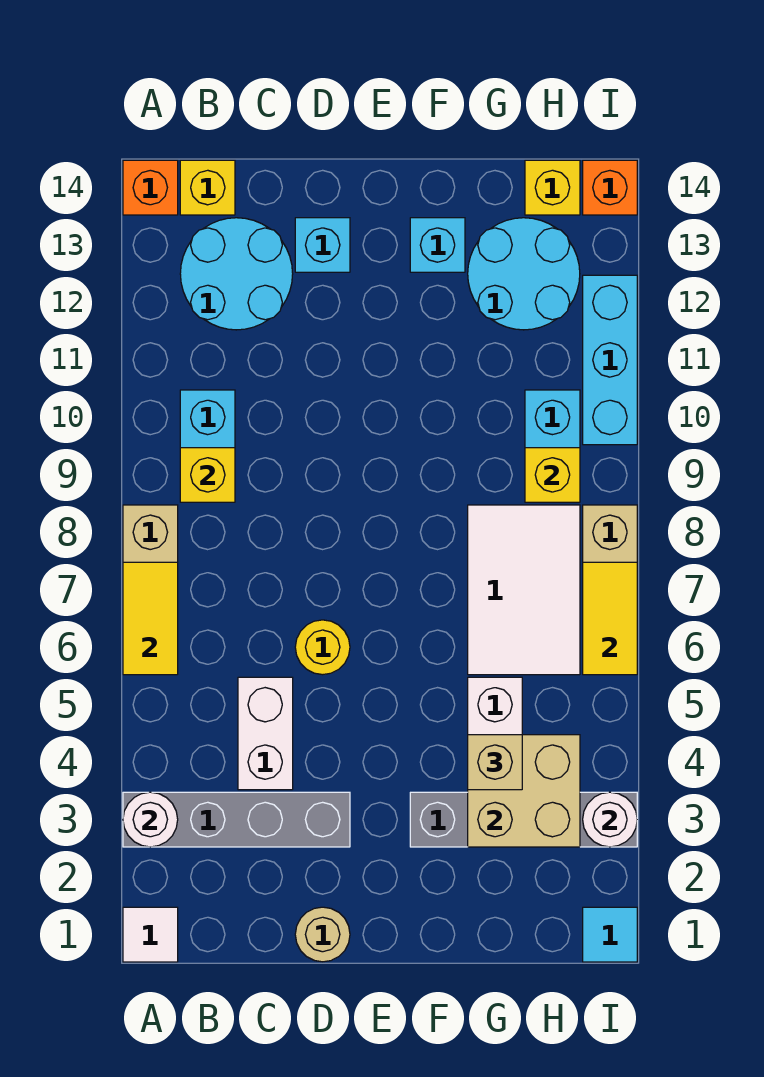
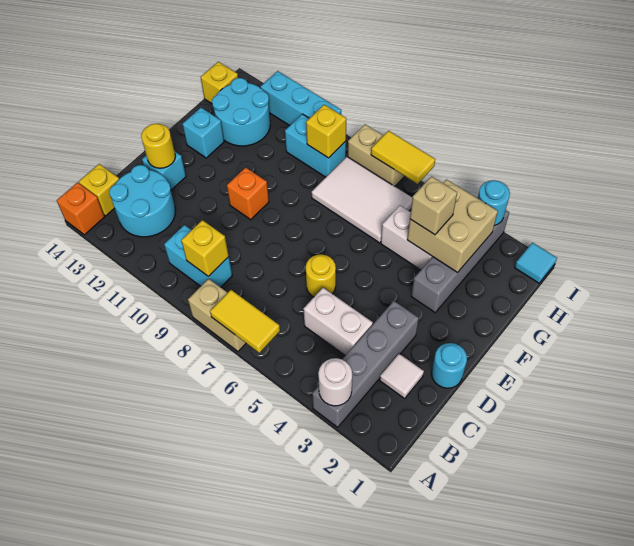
white 1x1 tile [123,907,178,962] -> white 1x1 tile moved to [380,354,424,398]
tan 1x1 round brick [295,907,350,962] -> cyan 1x1 round brick [431,343,467,388]
none -> yellow 1x1 round brick [141,124,175,168]
white 1x1 round brick [583,792,637,847] -> cyan 1x1 round brick [478,180,510,226]
orange 1x1 brick [583,160,637,215] -> orange 1x1 brick moved to [227,167,269,220]

